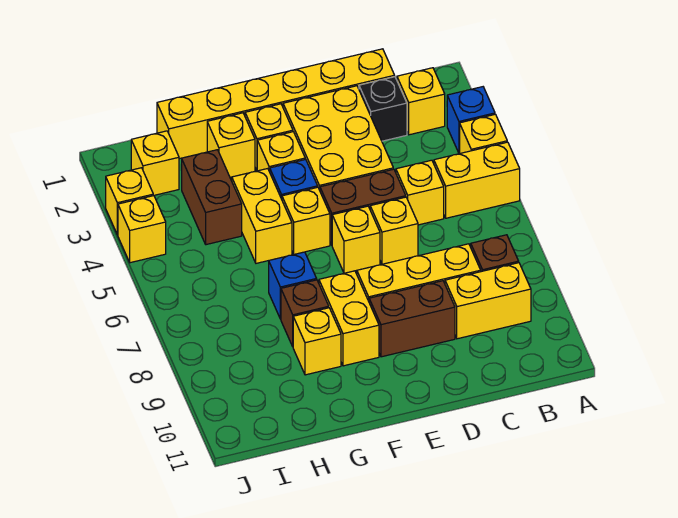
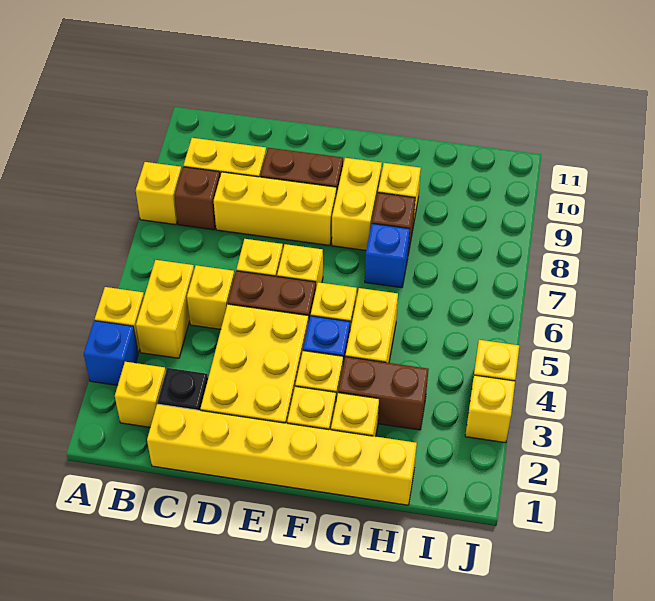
yellow 1x2 brick [434,142,520,218] -> yellow 1x2 brick turned to [136,260,194,358]
brown 1x2 brick [181,150,242,245] -> brown 1x2 brick turned to [338,357,429,430]
yellow 1x1 brick [131,131,179,196] -> yellow 1x1 brick moved to [136,162,182,225]

